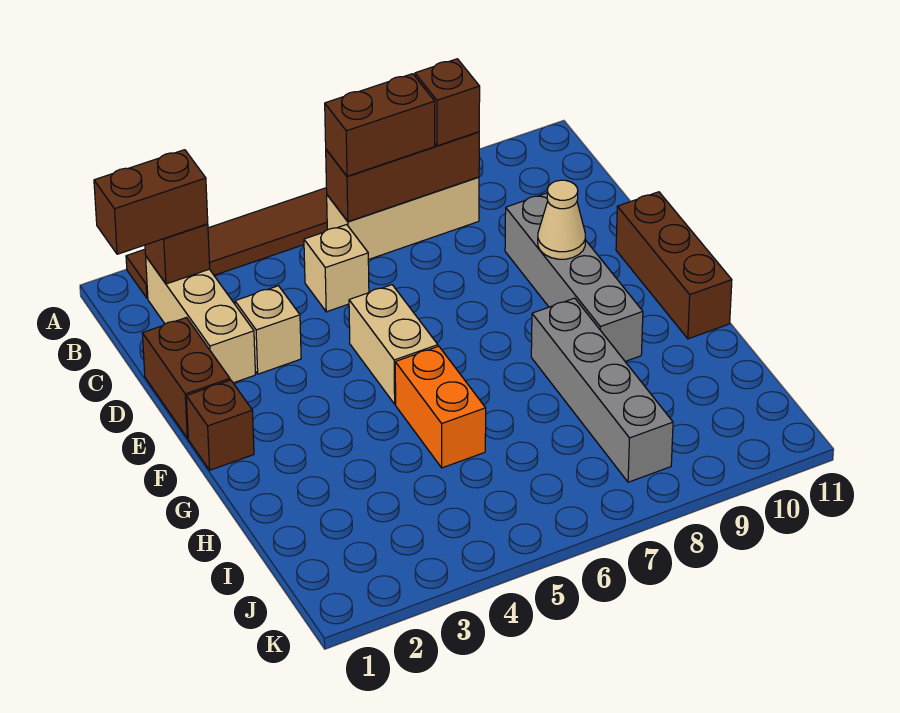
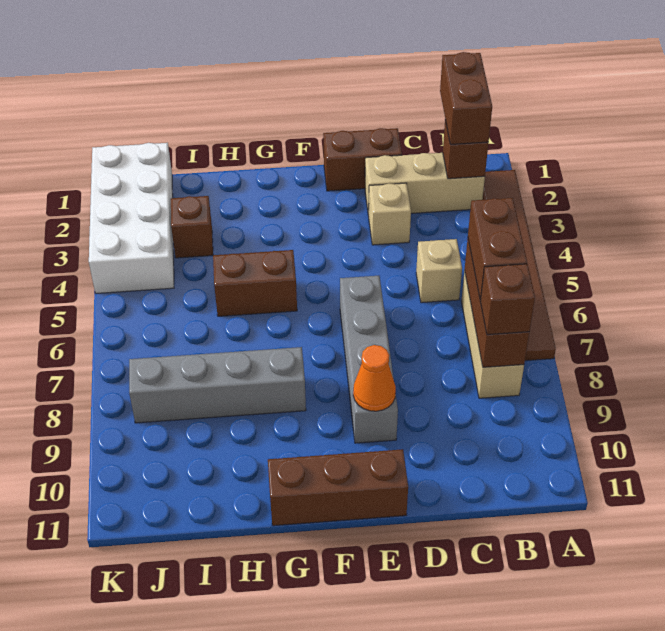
grey 1x4 brick [505,193,643,361] -> grey 1x4 brick turned to [340,276,398,443]
tan 1x2 brick [349,285,438,404] -> none
tan 1x1 cone [538,180,586,259] -> orange 1x1 cone [353,345,396,411]
brown 1x1 brick [186,380,254,470] -> brown 1x1 brick moved to [171,196,213,258]
orange 1x2 brick [395,346,486,468] -> brown 1x2 brick [213,250,297,316]
none -> white 2x4 brick [89,143,174,293]

